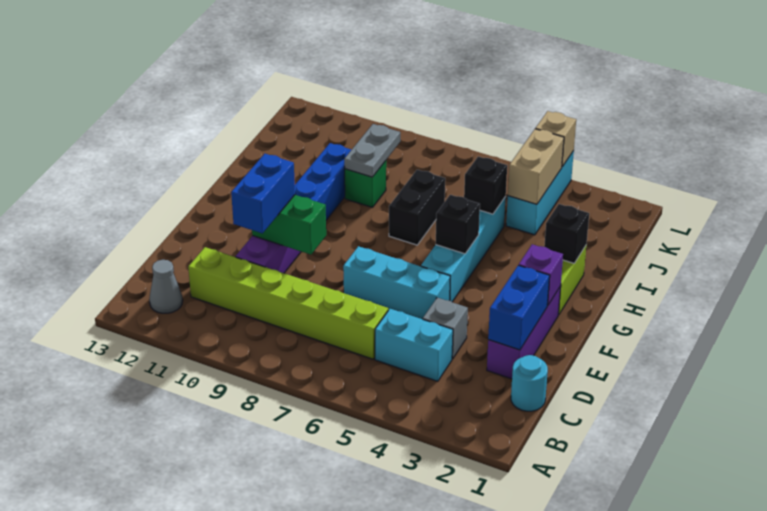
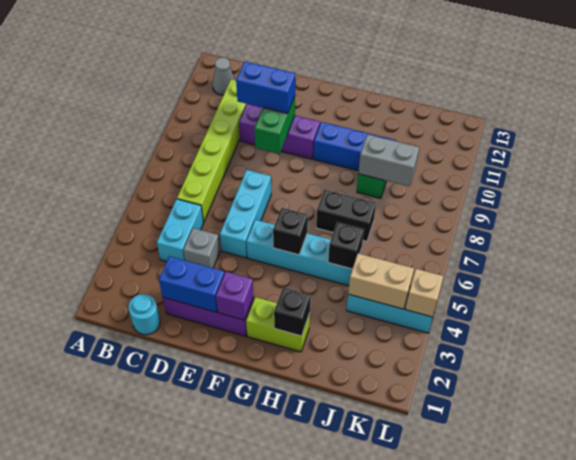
grey 1x2 plate [344,124,400,177] -> grey 1x2 brick [358,134,419,187]

